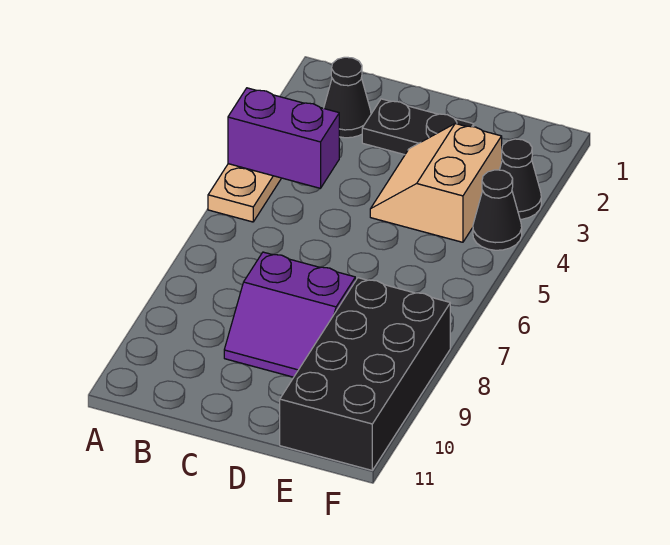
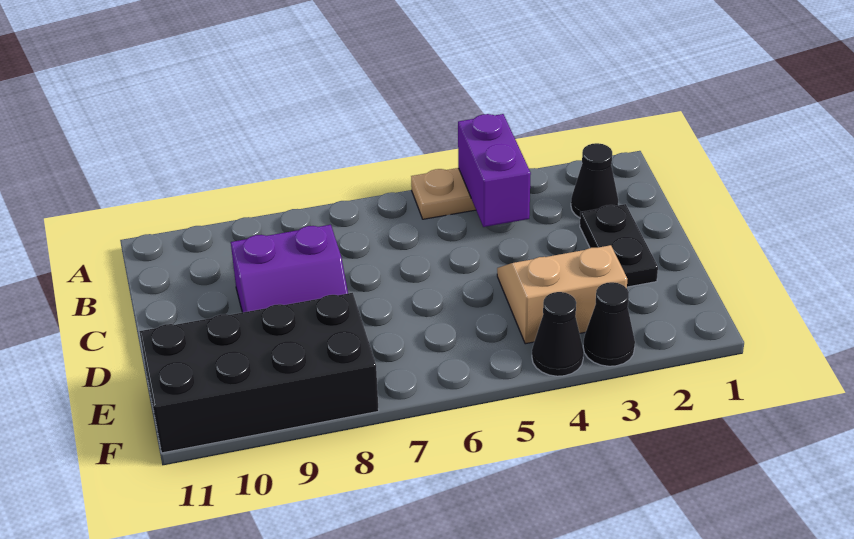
purple 2x2 slope [224,252,355,377] -> purple 2x2 slope turned to [231,225,348,312]

